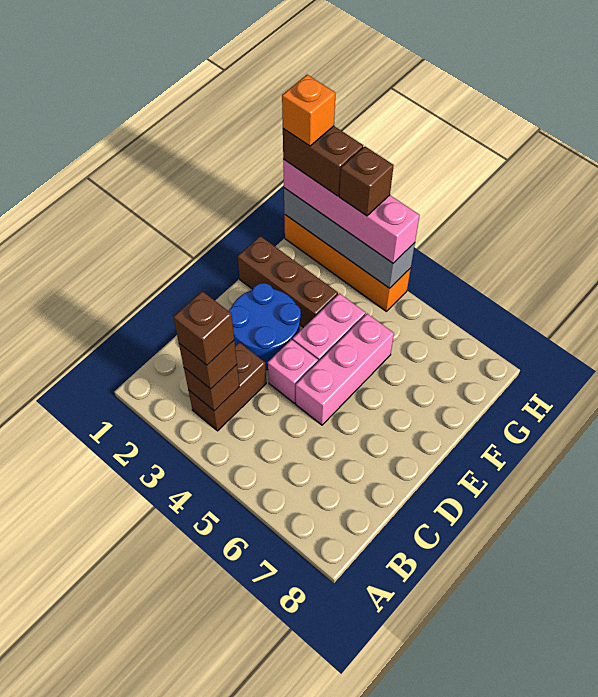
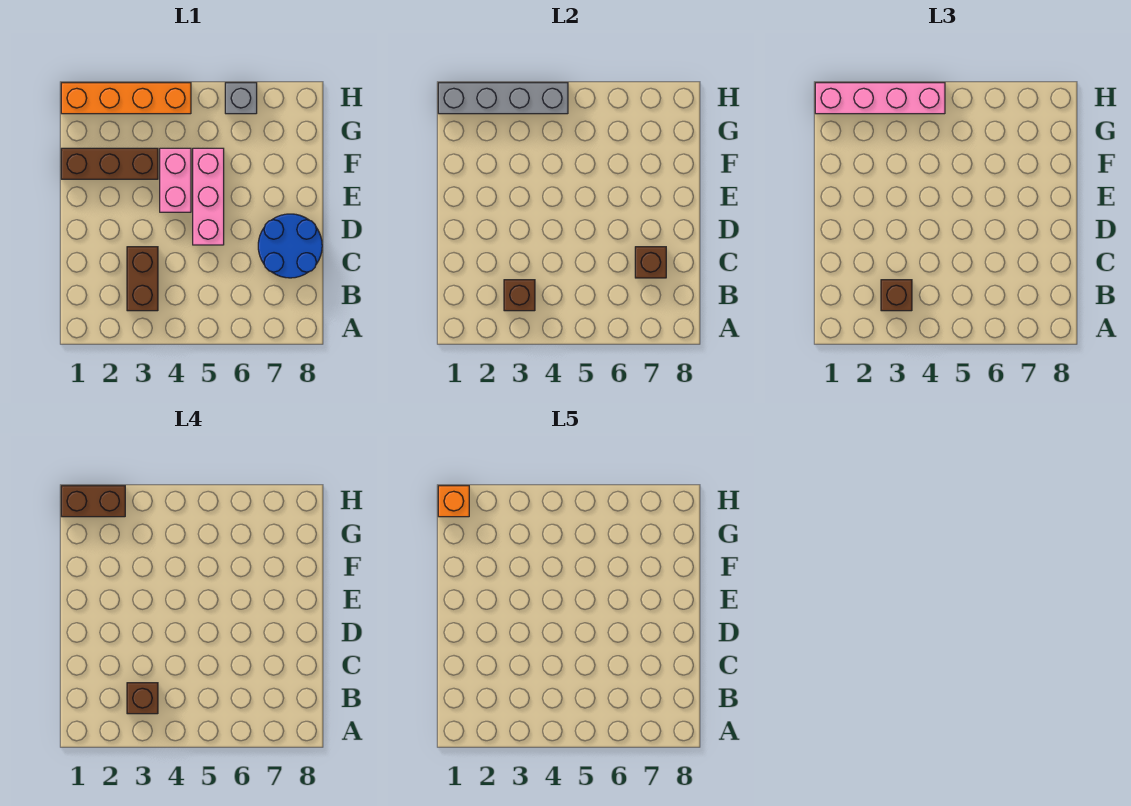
blue 2x2 round brick [229,283,301,370] -> blue 2x2 round brick moved to [258,214,322,278]
pink 1x1 brick [268,340,318,403] -> none
brown 1x1 brick [339,147,394,216] -> brown 1x1 brick moved to [635,247,666,278]
none -> grey 1x1 brick [225,83,257,114]

